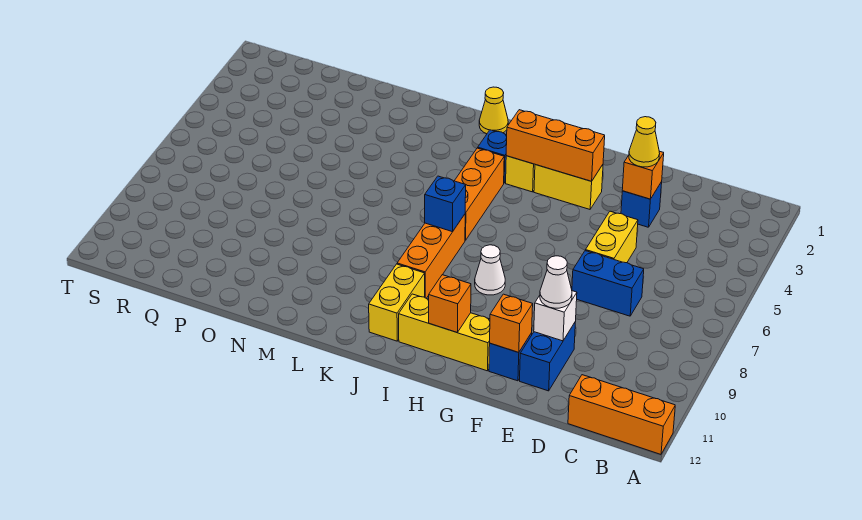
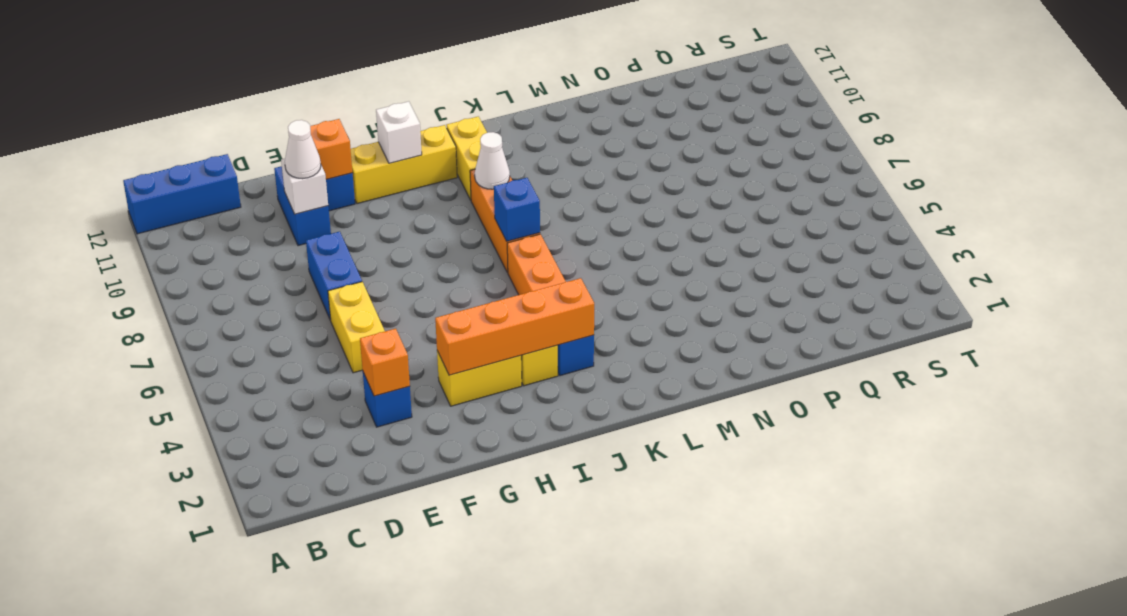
orange 1x3 brick [568,375,675,454] -> blue 1x3 brick [123,154,241,234]
blue 1x2 brick [572,251,644,316] -> blue 1x2 brick turned to [306,232,362,320]
yellow 1x1 cone [629,117,660,167] -> none
orange 1x3 brick [506,110,605,181] -> orange 1x4 brick [435,278,594,375]
white 1x1 cone [475,245,505,295] -> white 1x1 cone moved to [475,132,510,189]
orange 1x1 brick [429,275,471,332] -> white 1x1 brick [376,101,422,163]
yellow 1x1 cone [479,87,508,134] -> none

